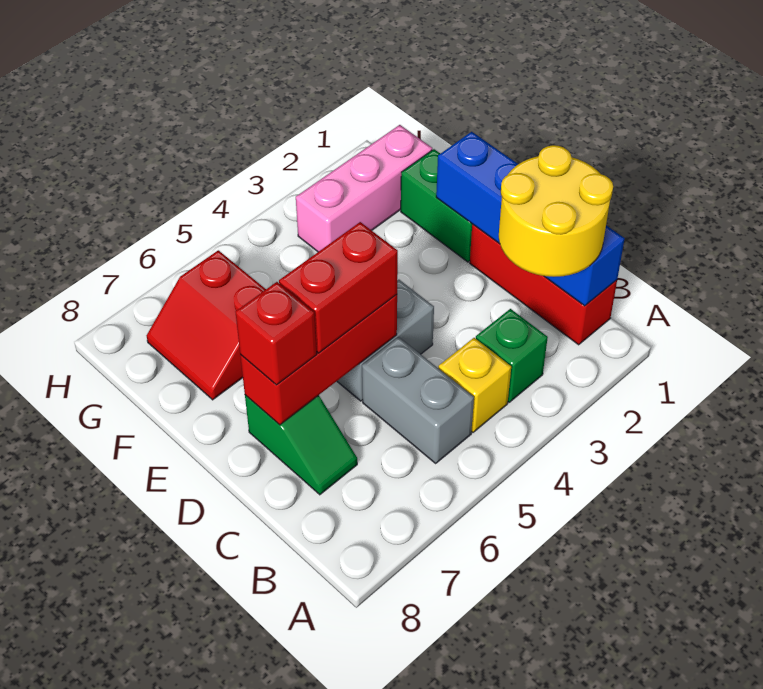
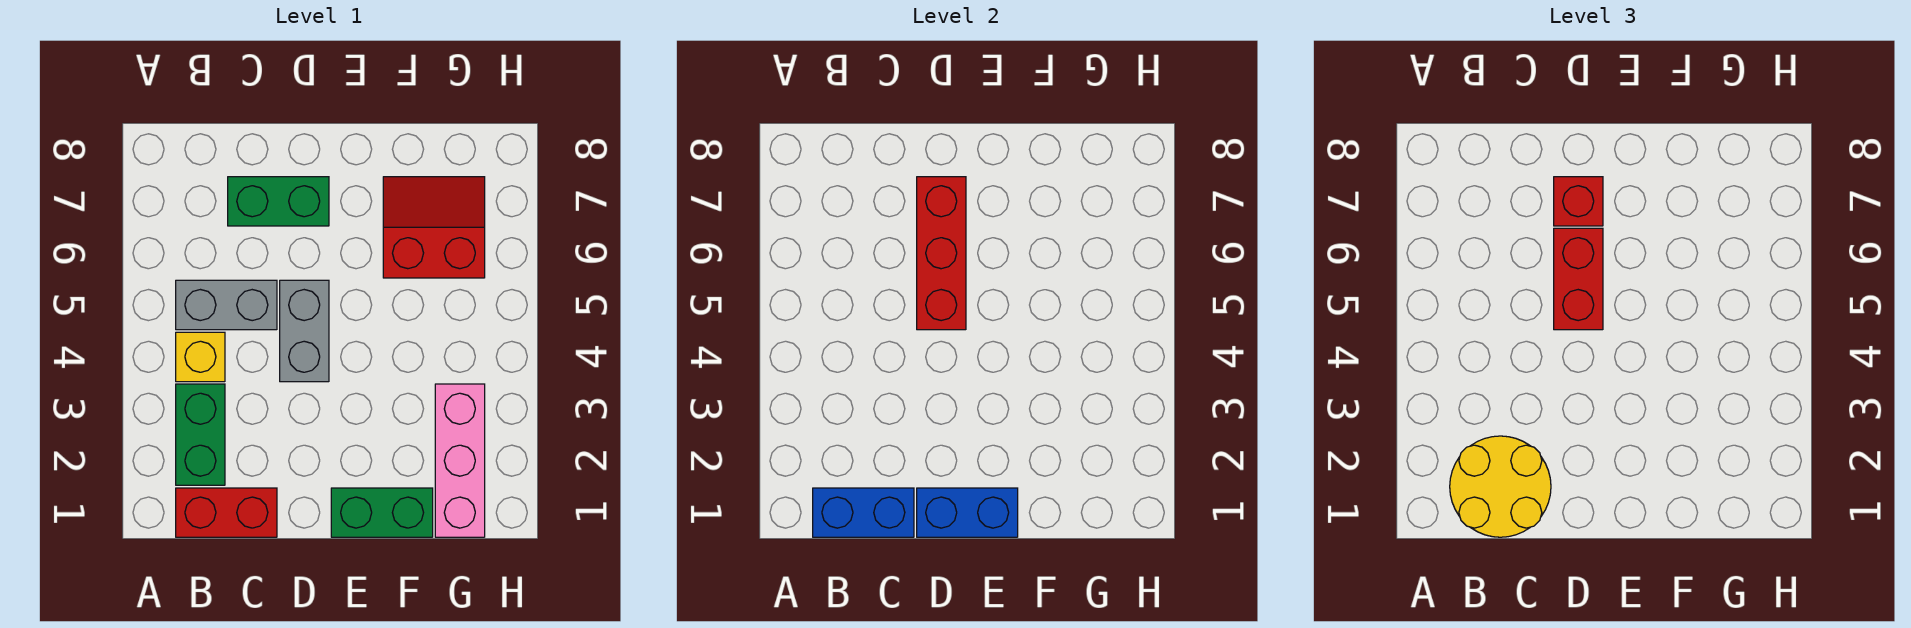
red 1x3 brick [470,224,617,345] -> red 1x2 brick [176,488,277,537]
green 1x1 brick [476,309,548,402] -> green 1x2 brick [176,384,225,485]
green 1x2 slope [245,395,357,495] -> green 1x2 brick [228,177,329,226]

